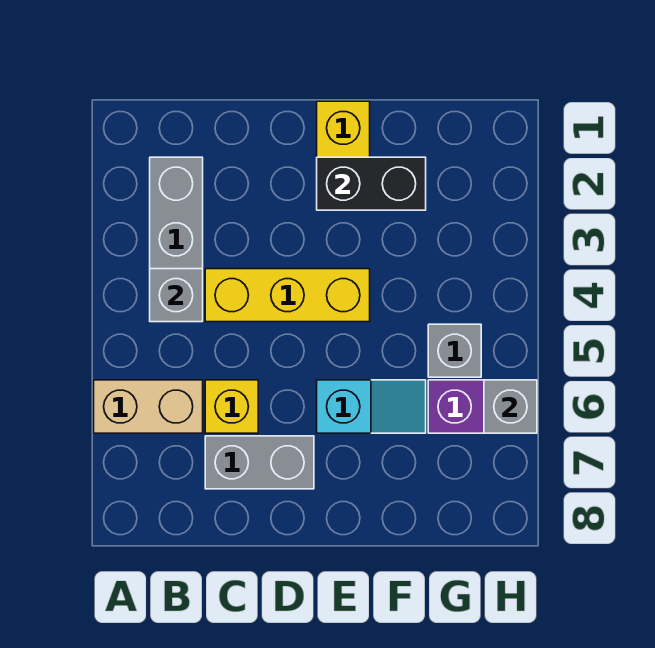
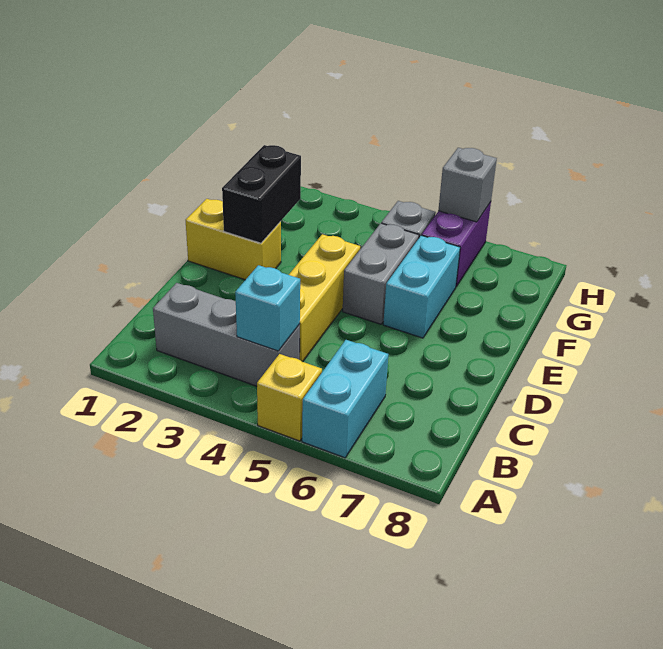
tan 1x2 brick [94,380,203,433] -> cyan 1x2 brick [302,340,388,458]
grey 1x1 brick [150,269,203,322] -> cyan 1x1 brick [235,265,300,351]
yellow 1x1 brick [205,380,258,433] -> yellow 1x1 brick moved to [257,354,322,441]
grey 1x2 brick [205,436,314,489] -> grey 1x2 brick moved to [343,223,419,324]
cyan 1x2 slope [317,380,426,433] -> cyan 1x2 brick [383,235,460,338]

